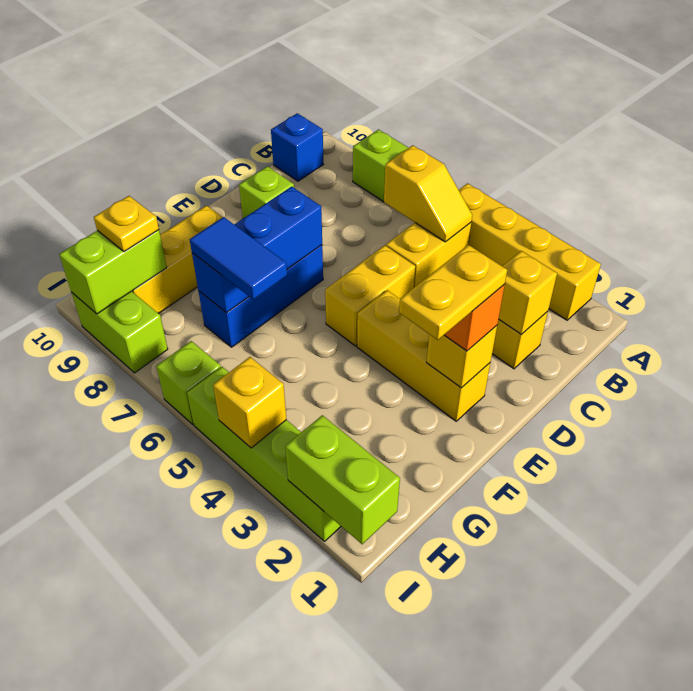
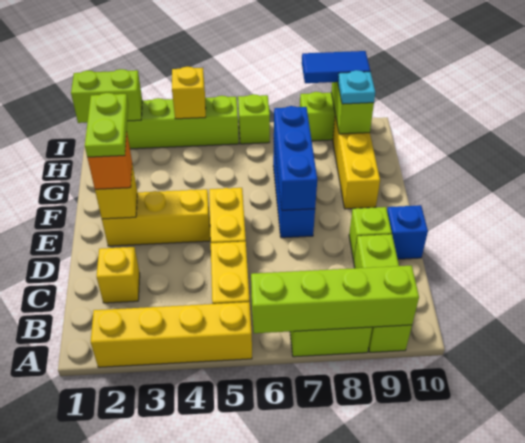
none -> lime 1x4 brick [251,266,419,333]
none -> lime 1x3 brick [354,234,412,352]
yellow 1x2 slope [384,145,472,242] -> none
blue 1x1 brick [271,113,323,181] -> blue 1x1 brick moved to [387,205,428,259]
yellow 1x1 brick [499,251,557,335] -> none
yellow 1x2 plate [399,245,507,340] -> lime 1x2 plate [85,93,128,157]
blue 1x2 tile [190,217,287,299] -> blue 1x2 tile moved to [302,51,370,83]
yellow 1x1 plate [94,196,159,252] -> cyan 1x1 plate [338,70,375,104]

